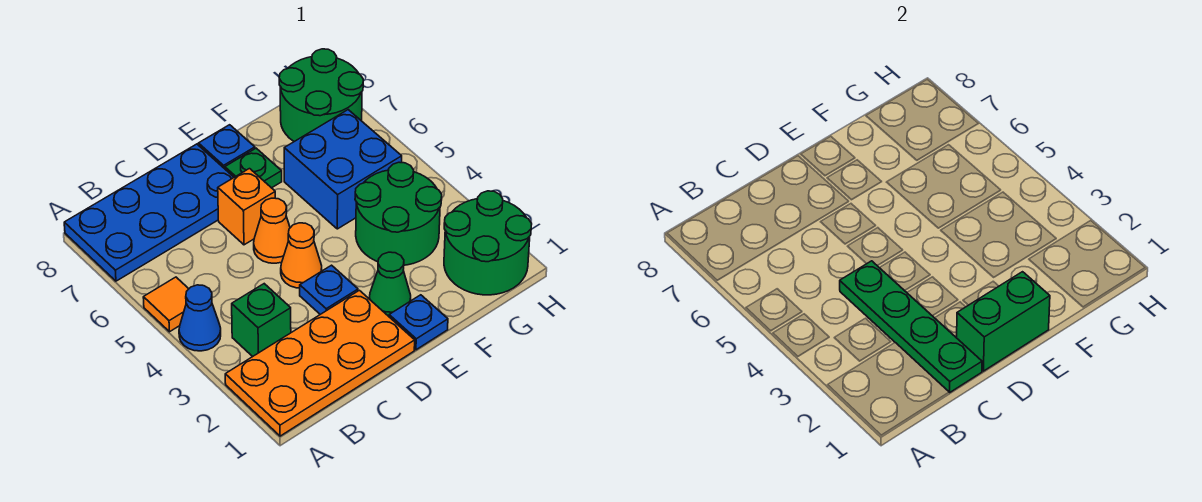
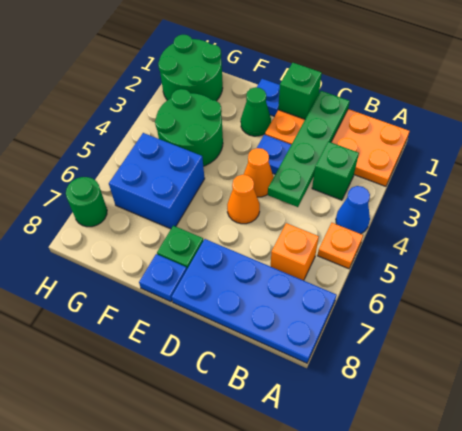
orange 1x1 tile [143,277,188,332] -> orange 1x1 plate [318,223,363,269]
green 1x2 brick [957,272,1050,371] -> green 1x1 brick [278,63,322,119]
orange 1x1 brick [218,169,275,245] -> orange 1x1 brick moved to [271,223,319,281]
green 2x2 round brick [279,49,363,142] -> green 1x1 round brick [66,177,107,227]

